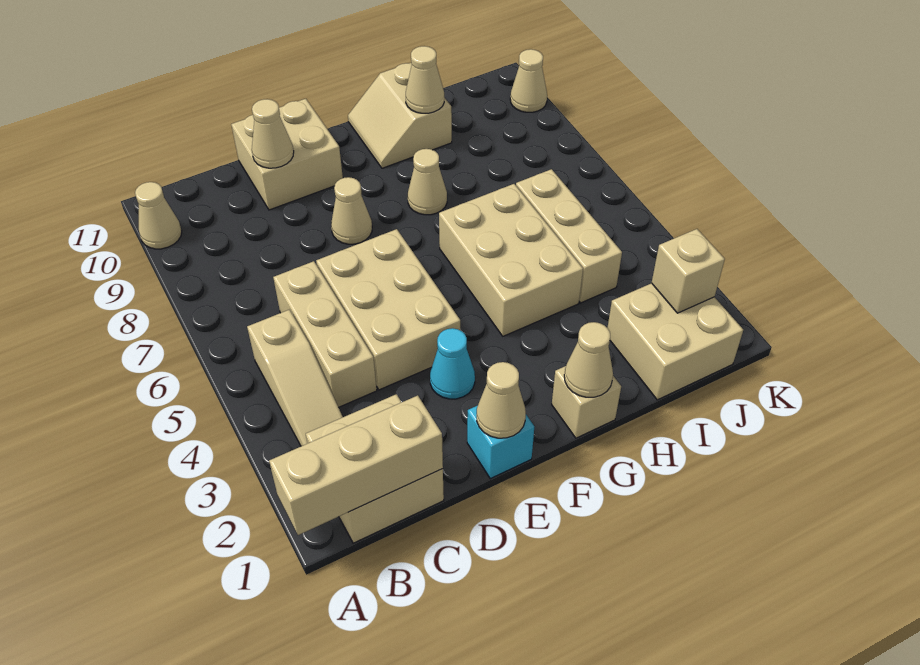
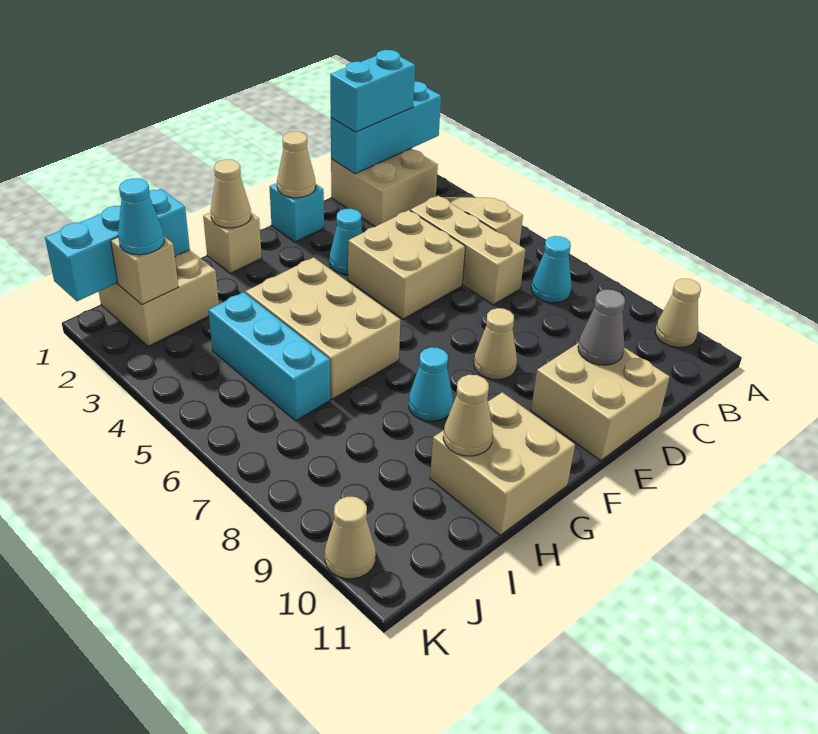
tan 1x3 brick [269,395,443,535] -> cyan 1x3 brick [331,81,441,174]
none -> cyan 1x2 brick [330,50,415,132]
none -> cyan 1x1 cone [531,236,572,303]
tan 2x3 brick [316,229,460,390] -> tan 2x2 brick [348,210,465,319]
tan 1x1 cone [252,99,294,168] -> grey 1x1 cone [578,290,625,365]
tan 1x1 cone [408,149,447,215] -> cyan 1x1 cone [409,347,453,421]
tan 2x2 slope [348,63,452,168] -> tan 2x2 brick [430,392,575,535]
none -> cyan 1x3 brick [45,189,190,301]
tan 1x3 brick [516,169,622,303] -> cyan 1x3 brick [208,292,330,421]
none -> cyan 1x1 cone [118,178,164,255]

